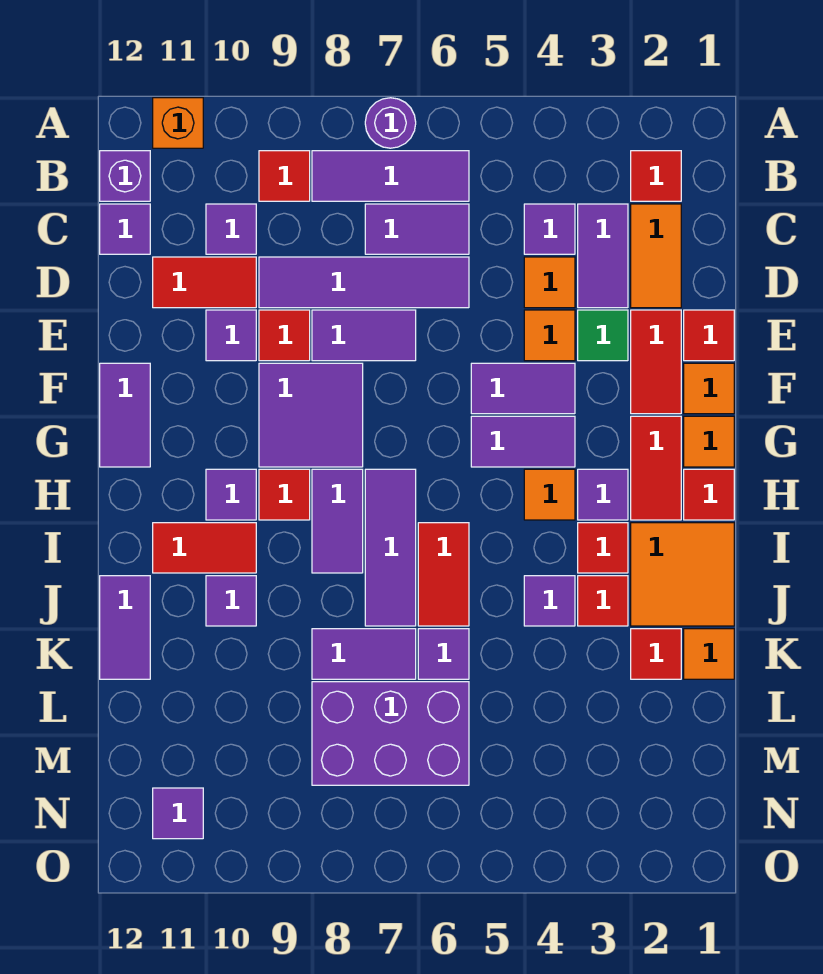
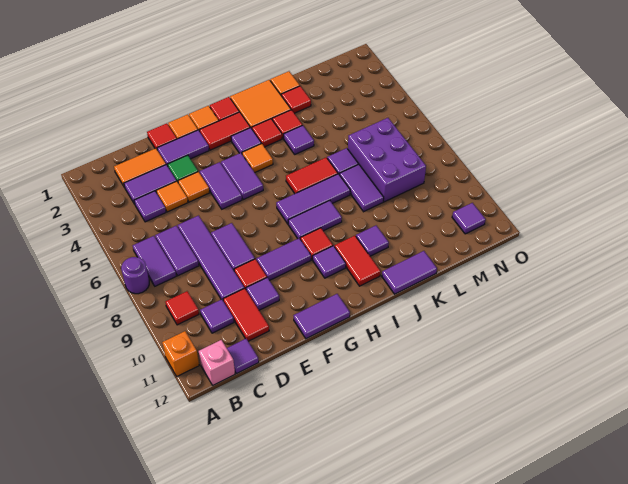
red 1x1 tile [631,151,681,201] -> none
purple 1x3 tile [312,151,469,201] -> purple 1x2 tile [133,236,176,286]
purple 1x1 brick [100,151,150,201] -> pink 1x1 brick [199,340,235,385]
red 1x2 tile [631,310,681,414] -> purple 1x2 tile [157,130,209,166]
purple 2x2 tile [259,363,363,467] -> purple 1x2 tile [257,238,311,280]

